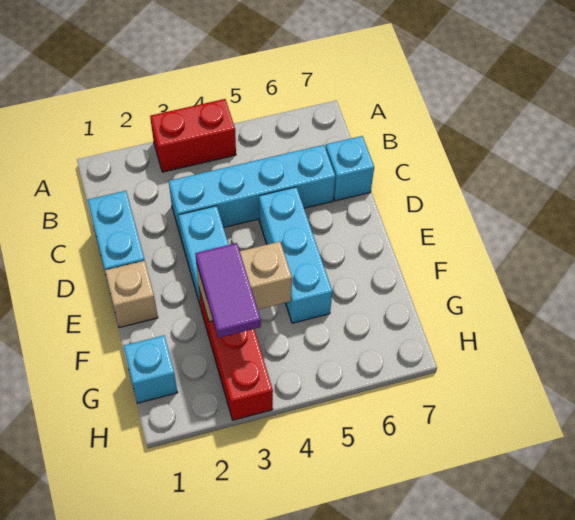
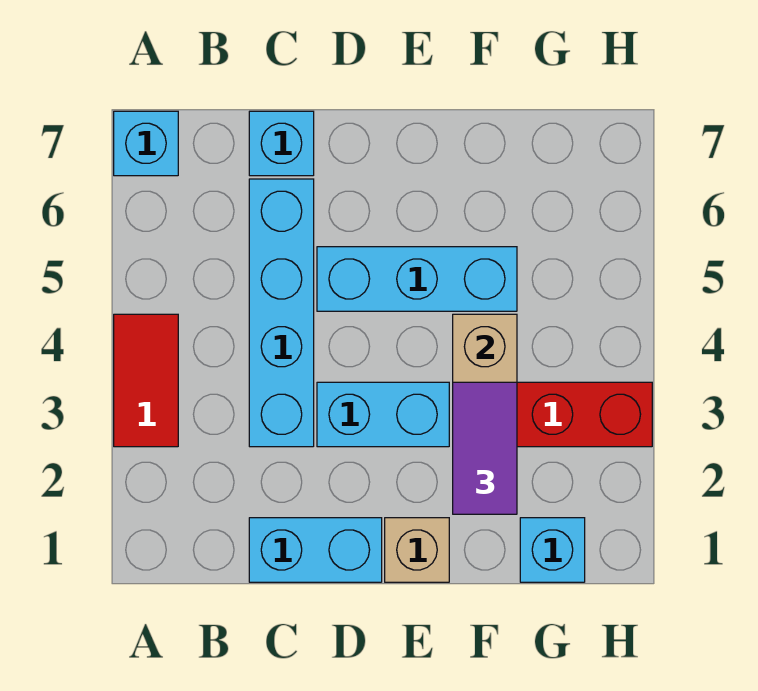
red 1x2 brick [150,99,236,172] -> red 1x2 tile [114,314,178,447]
none -> cyan 1x1 brick [114,111,178,176]
purple 1x2 tile [195,243,261,338] -> purple 1x2 tile turned to [453,382,517,514]

